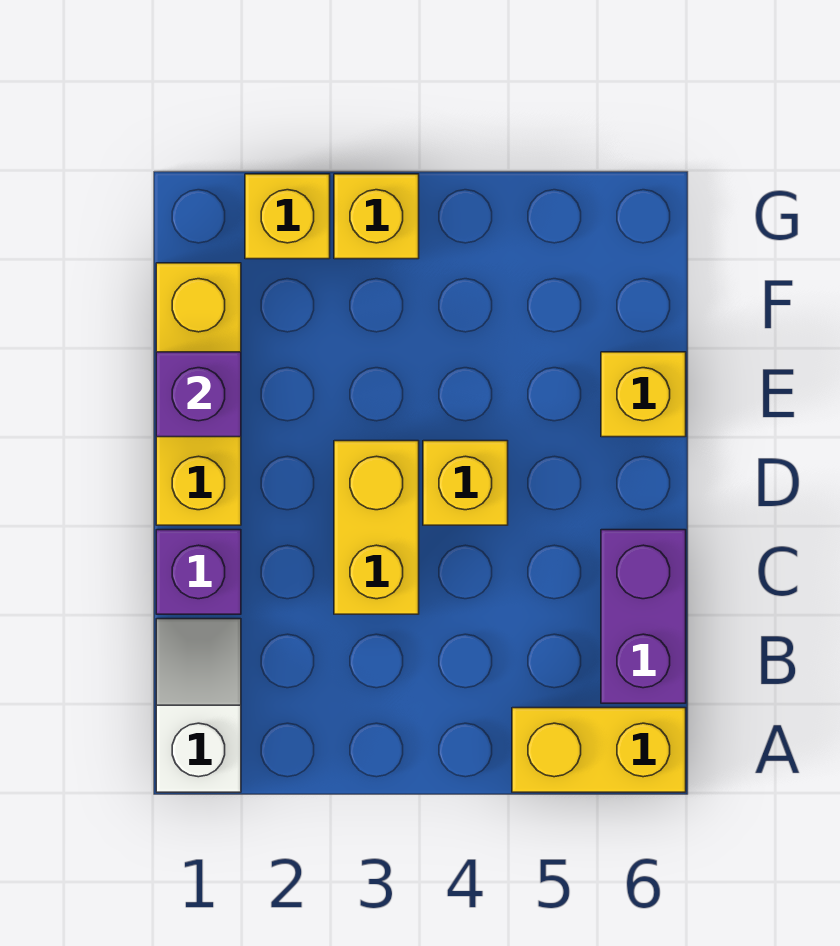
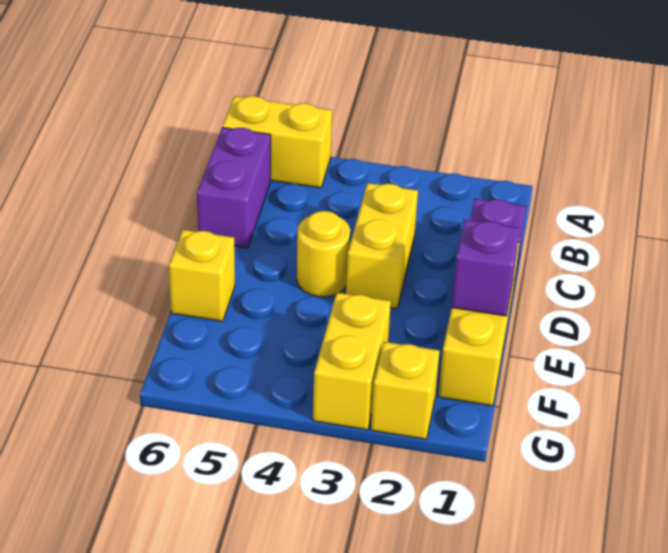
white 1x2 slope [156,619,241,792] -> none
yellow 1x1 brick [423,441,508,525] -> yellow 1x1 round brick [297,211,350,297]
yellow 1x1 brick [334,174,419,259] -> yellow 1x2 brick [313,293,391,430]

